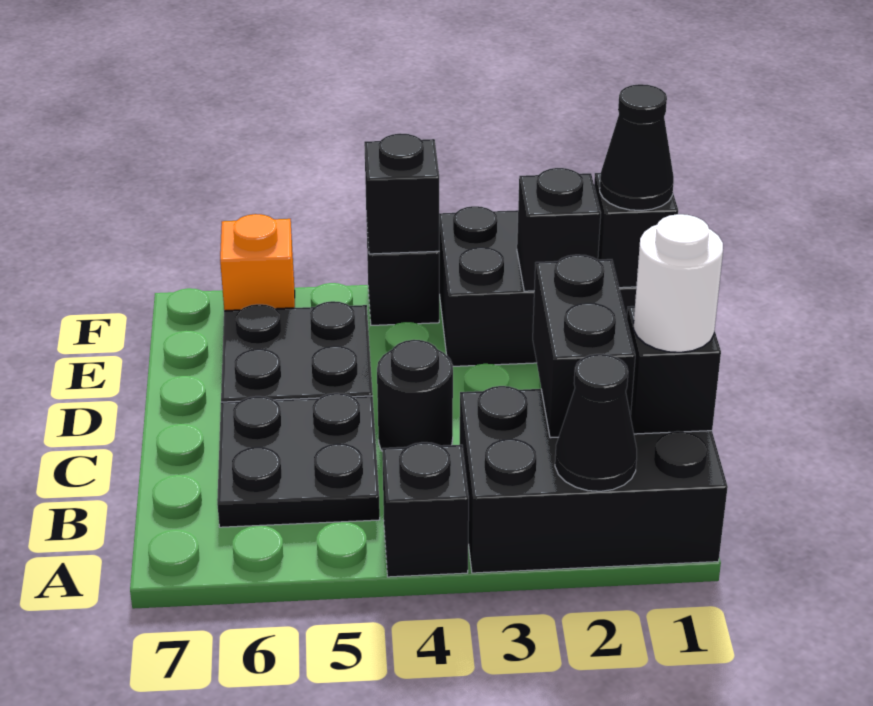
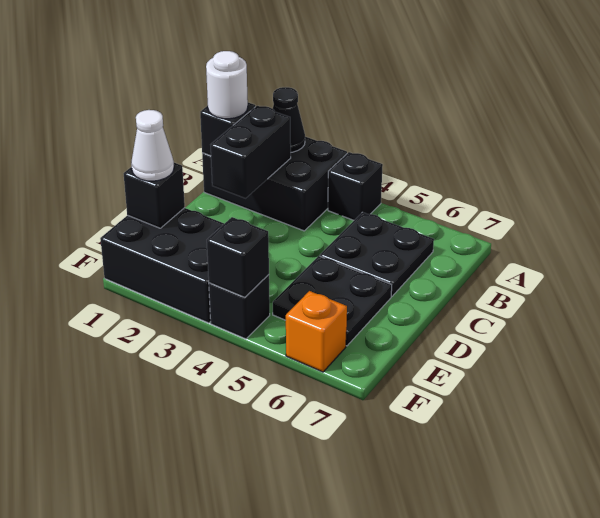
black 1x1 round brick [377,340,453,450] -> none
black 1x1 cone [600,84,674,211] -> white 1x1 cone [131,110,174,181]
black 1x1 brick [517,168,601,291] -> none

